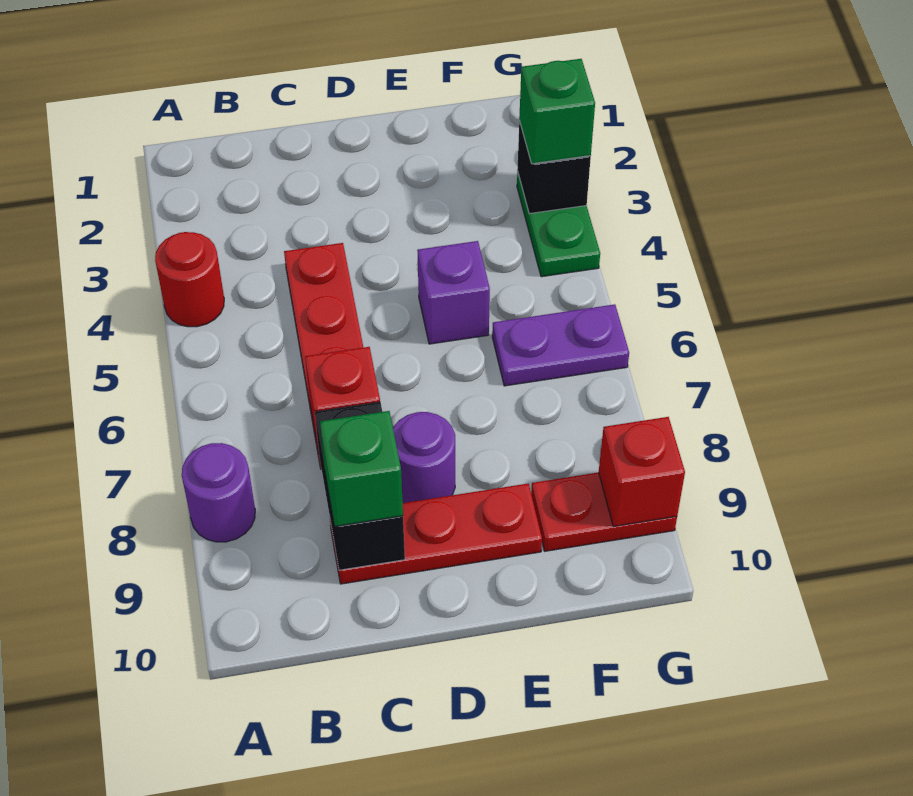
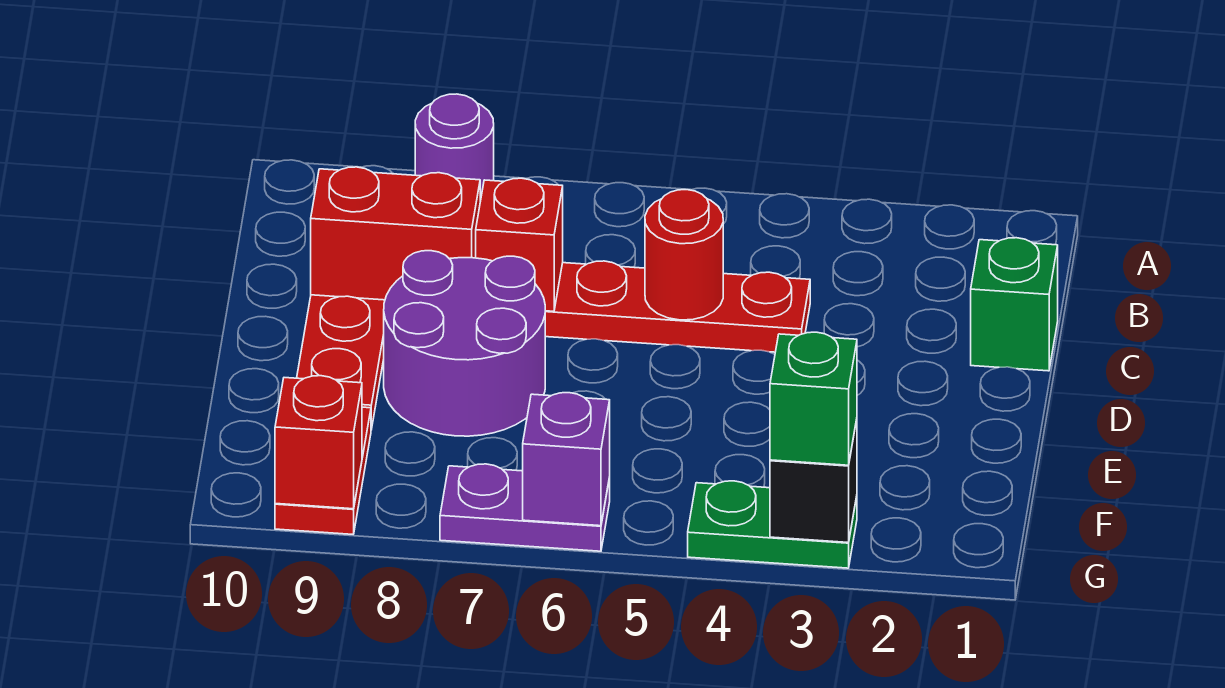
red 1x1 round brick [155,232,224,327] -> red 1x1 round brick moved to [645,190,723,320]
black 1x2 brick [315,402,405,570] -> red 1x2 brick [311,167,480,300]
green 1x1 brick [320,411,403,526] -> green 1x1 brick moved to [971,238,1058,371]
purple 1x1 round brick [393,412,455,503] -> purple 2x2 round brick [384,251,545,436]
purple 1x1 brick [417,241,490,344] -> purple 1x1 brick moved to [523,393,610,526]
purple 1x2 plate [492,304,629,386] -> purple 1x2 plate turned to [440,464,610,551]

